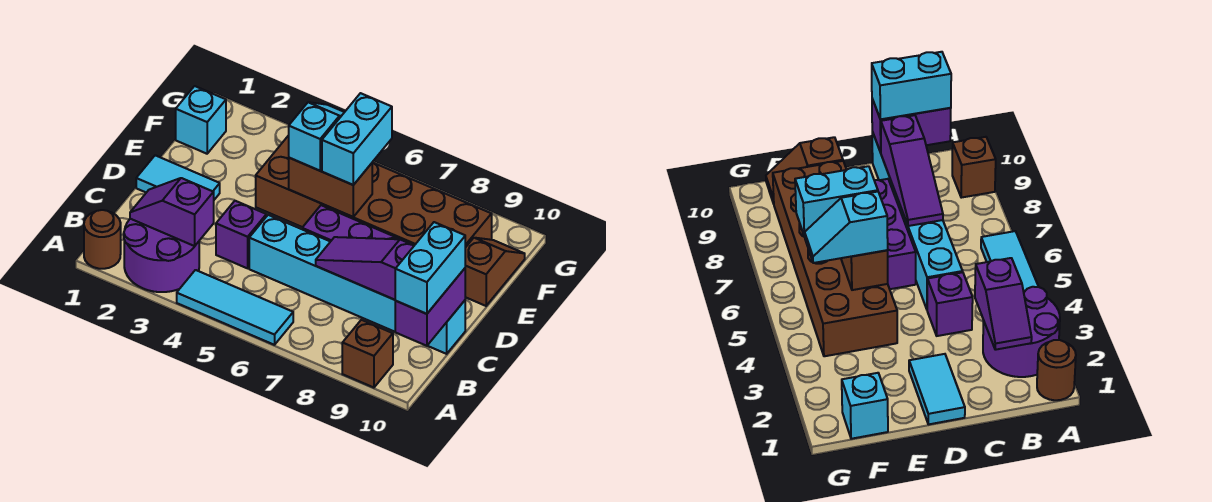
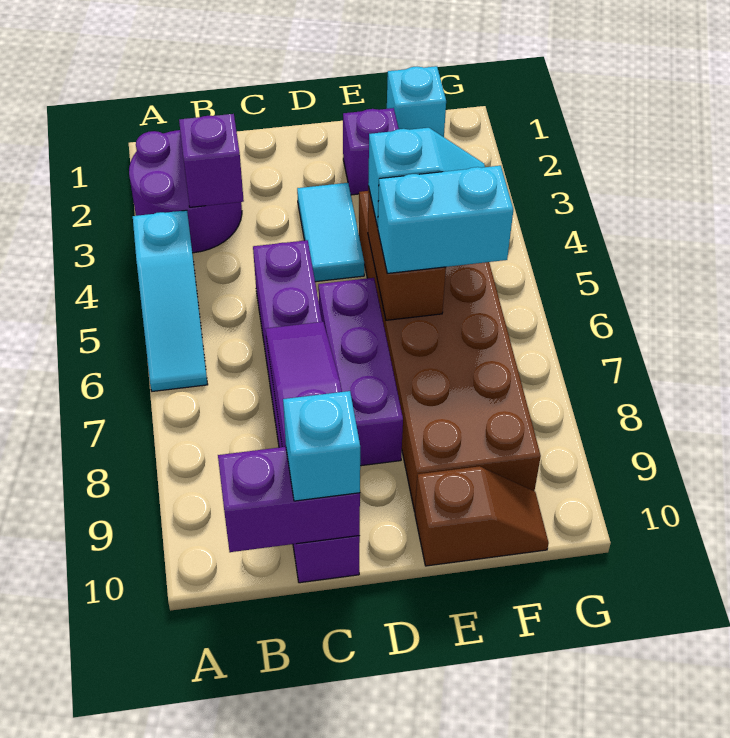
brown 1x1 round brick [84,210,121,269] -> none
cyan 1x3 tile [177,270,293,345] -> cyan 1x3 slope [133,210,208,391]
brown 1x1 brick [342,320,393,388] -> none
cyan 1x2 brick [395,222,465,314] -> cyan 1x1 brick [283,391,360,501]
purple 1x1 brick [216,201,266,268] -> purple 1x1 brick moved to [343,108,399,195]
cyan 1x6 brick [249,215,465,354] -> purple 1x6 brick [253,240,360,583]
cyan 1x2 tile [136,155,220,200] -> cyan 1x2 tile moved to [297,183,364,282]

